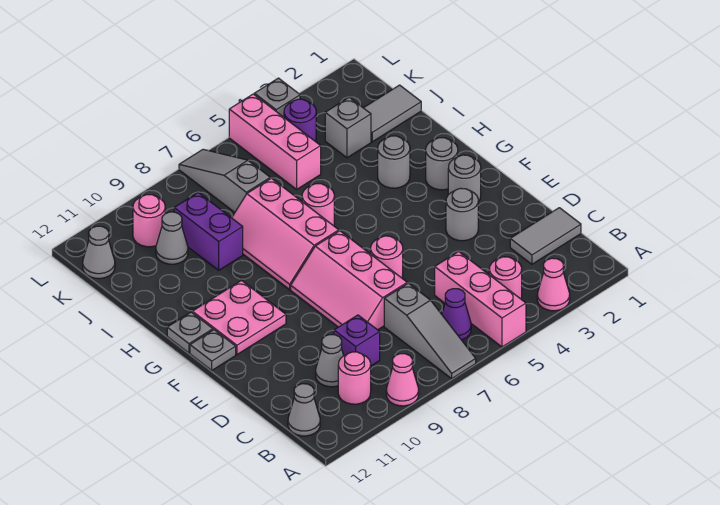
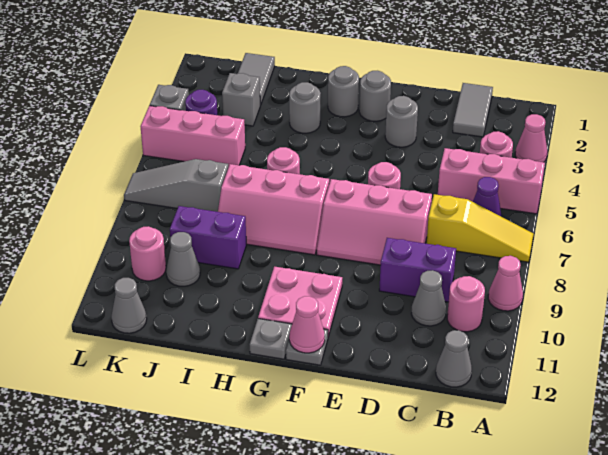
grey 1x3 slope [384,283,476,378] -> yellow 1x3 slope [427,194,534,262]
purple 1x1 brick [334,315,380,366] -> purple 1x2 brick [379,238,456,302]
none -> pink 1x1 cone [289,296,325,353]

